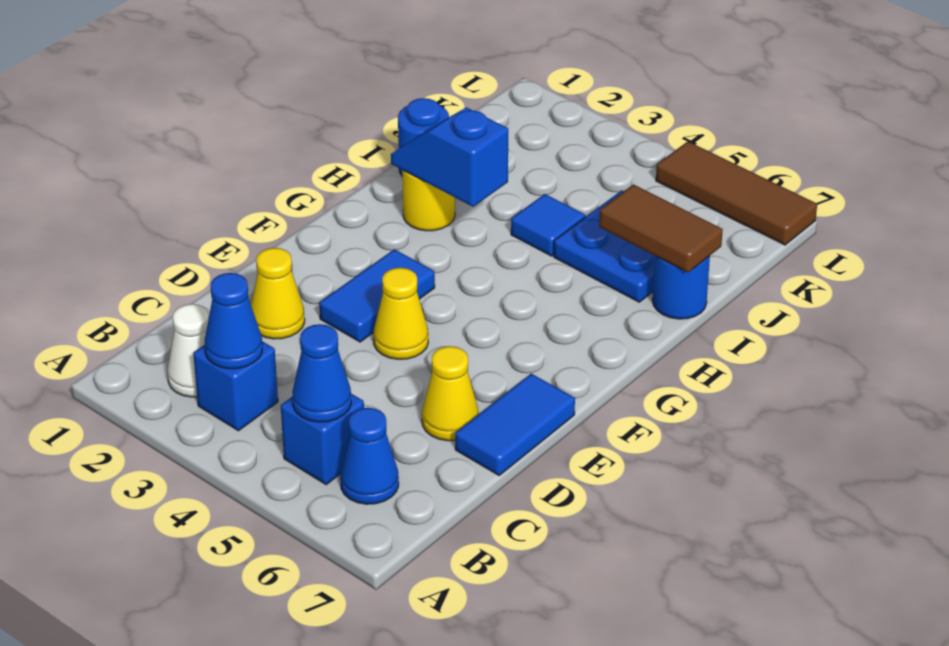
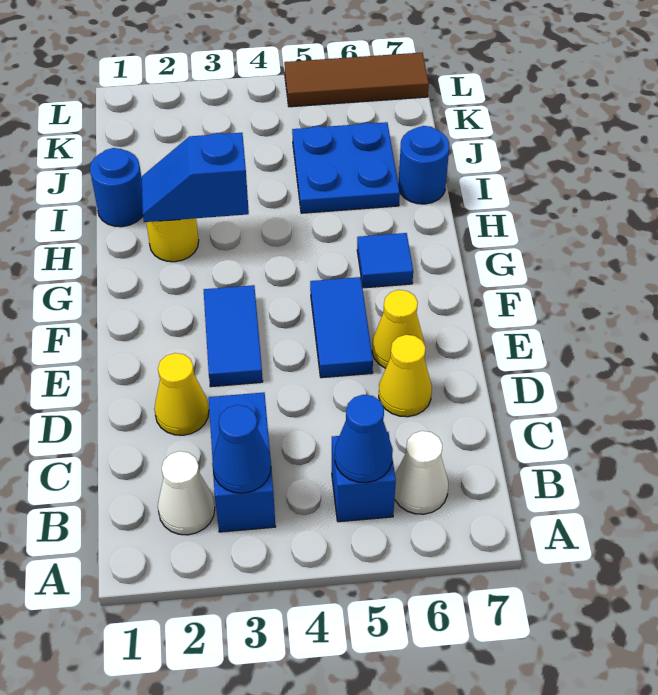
blue 1x1 brick [193,341,278,431] -> blue 1x2 brick [209,392,276,532]
blue 1x1 cone [340,408,399,504] -> white 1x1 cone [395,431,448,514]
blue 1x2 tile [455,374,575,475] -> blue 1x2 tile moved to [310,277,373,378]
yellow 1x1 cone [374,268,428,359] -> yellow 1x1 cone moved to [372,290,424,368]
blue 1x1 tile [511,194,585,256] -> blue 1x1 tile moved to [357,233,413,288]
brown 1x2 tile [599,185,723,272] -> none

